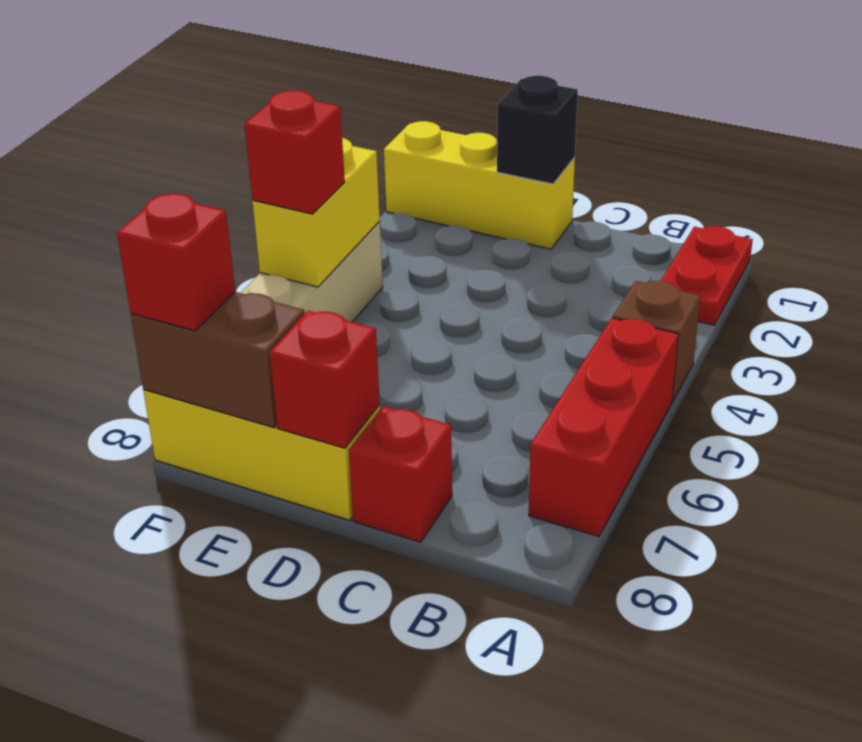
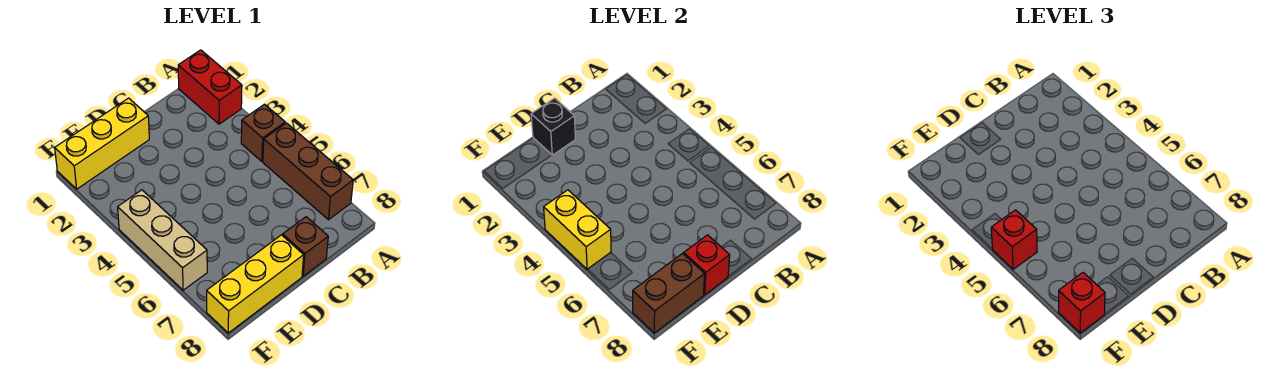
red 1x2 plate [661,226,753,325] -> red 1x2 brick [178,50,242,124]
red 1x3 brick [529,318,678,537] -> brown 1x3 brick [263,123,353,220]
red 1x1 brick [349,406,452,542] -> brown 1x1 brick [283,217,328,276]

